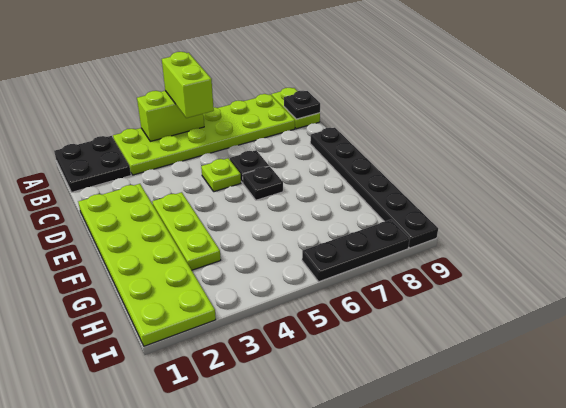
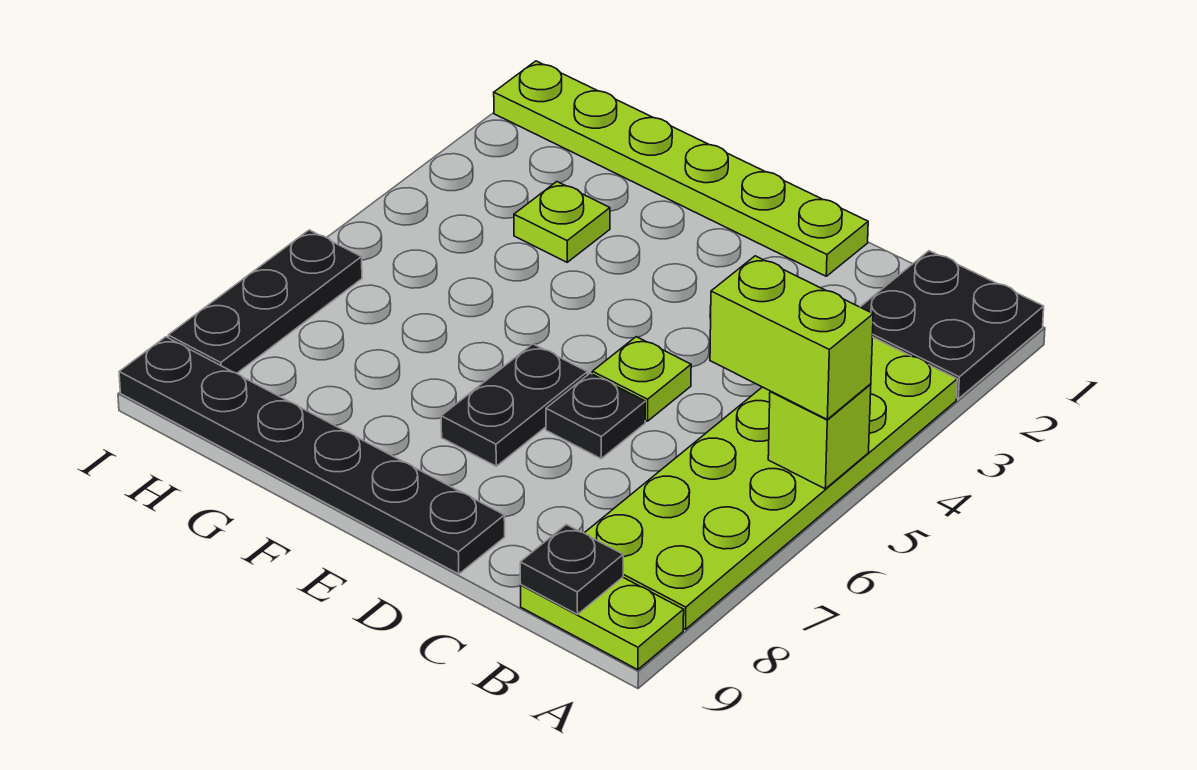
lime 1x2 brick [137,91,204,141] -> lime 1x1 brick [768,384,871,489]
lime 2x6 plate [78,184,216,346] -> lime 1x6 plate [494,61,868,276]
lime 1x3 plate [152,192,221,270] -> lime 1x1 plate [514,182,610,262]
black 1x1 plate [243,166,283,200] -> black 1x2 plate [441,344,587,466]

